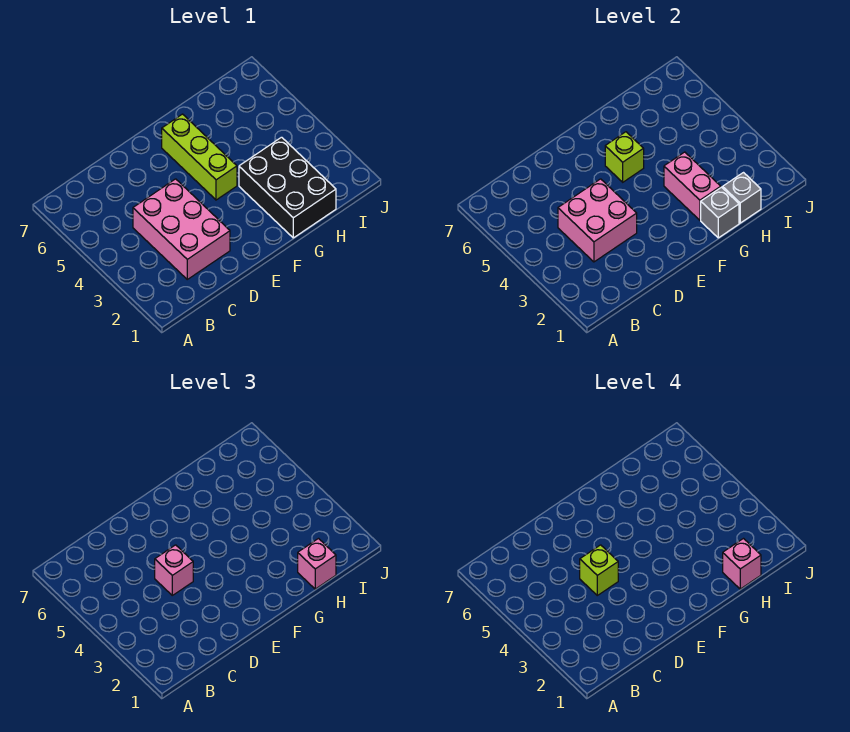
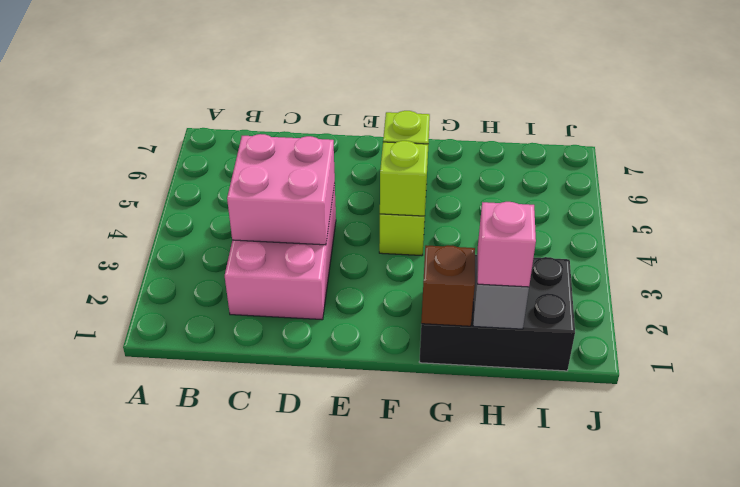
pink 1x1 brick [155,545,193,595] -> none
lime 1x1 brick [580,545,618,595] -> lime 1x1 brick moved to [380,141,428,216]
black 2x3 brick [239,137,336,238] -> black 2x3 brick turned to [419,255,575,371]
grey 1x1 brick [701,187,739,238] -> brown 1x1 brick [421,245,475,326]
pink 1x2 brick [664,152,721,220] -> none
pink 1x1 brick [723,539,761,589] -> none

